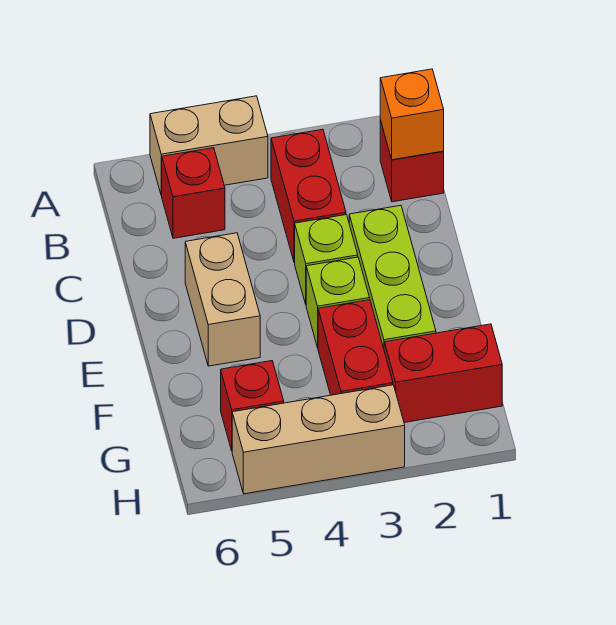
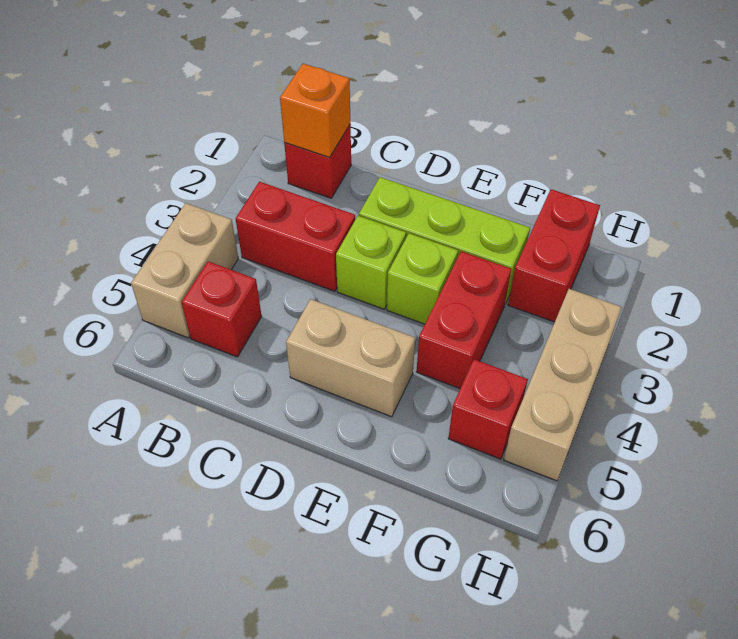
red 1x2 brick [318,300,393,395] -> red 1x2 brick turned to [416,251,511,388]

